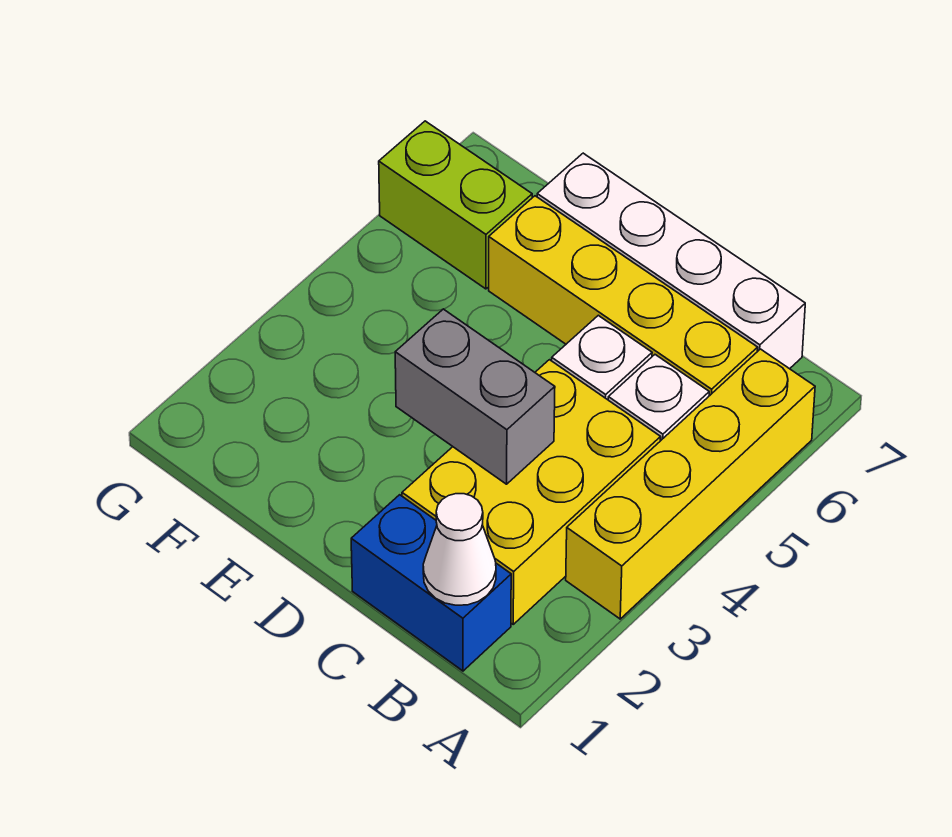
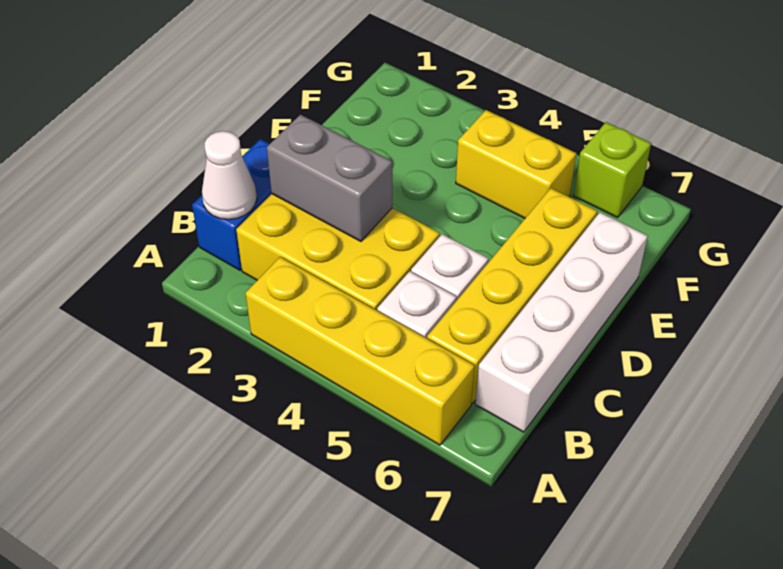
grey 1x2 brick [395,309,555,484] -> grey 1x2 brick turned to [267,115,392,241]
none -> yellow 1x2 brick [456,110,576,218]
lime 1x2 brick [379,121,532,289] -> lime 1x1 brick [573,122,651,218]

